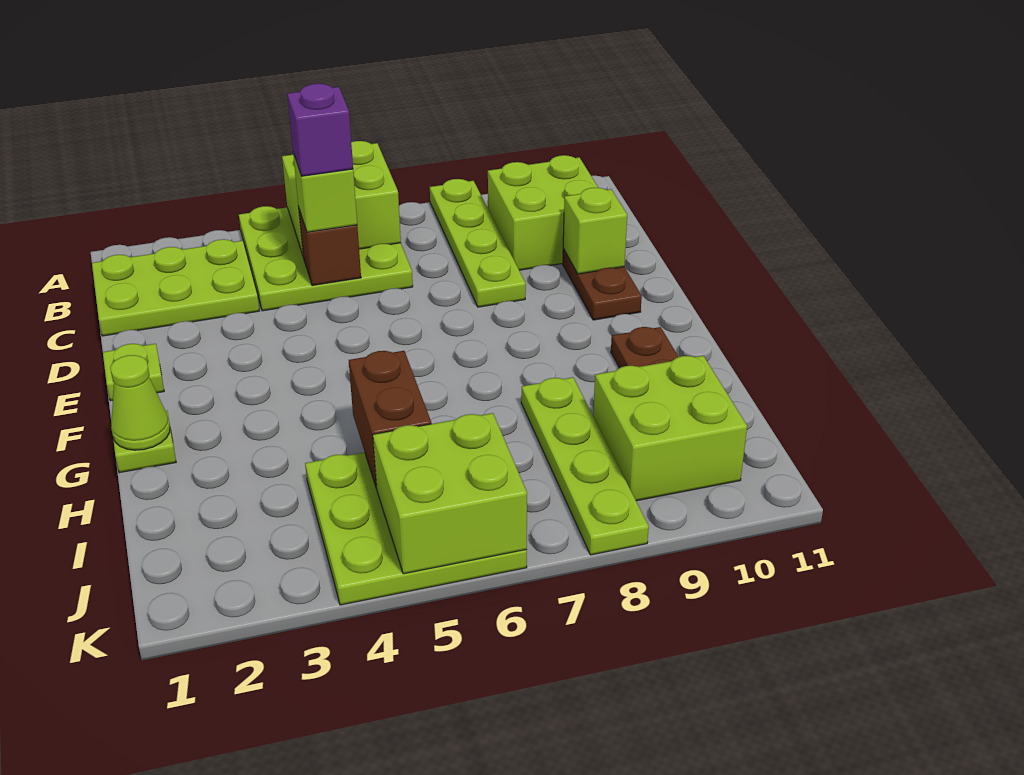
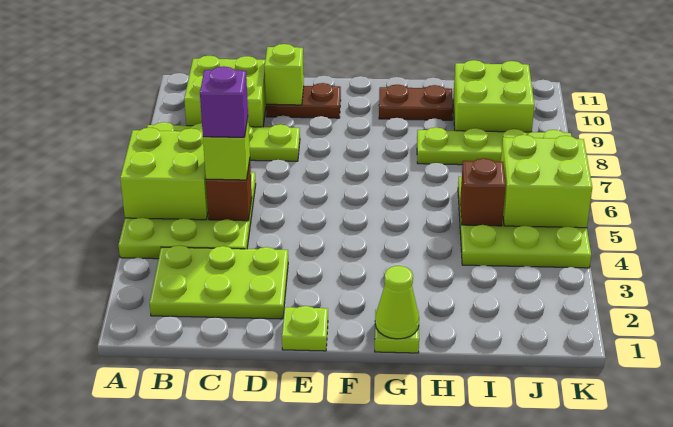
lime 2x3 plate [92,239,259,336] -> lime 2x3 plate turned to [150,245,288,319]
brown 1x2 brick [349,351,431,488] -> brown 1x1 brick [460,158,506,226]

